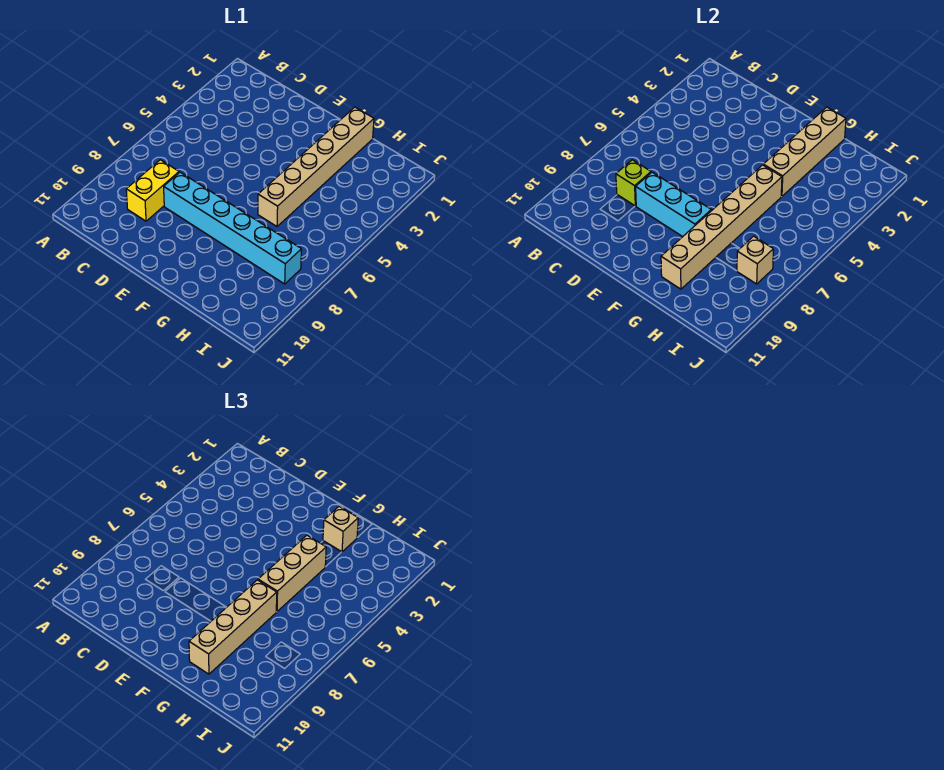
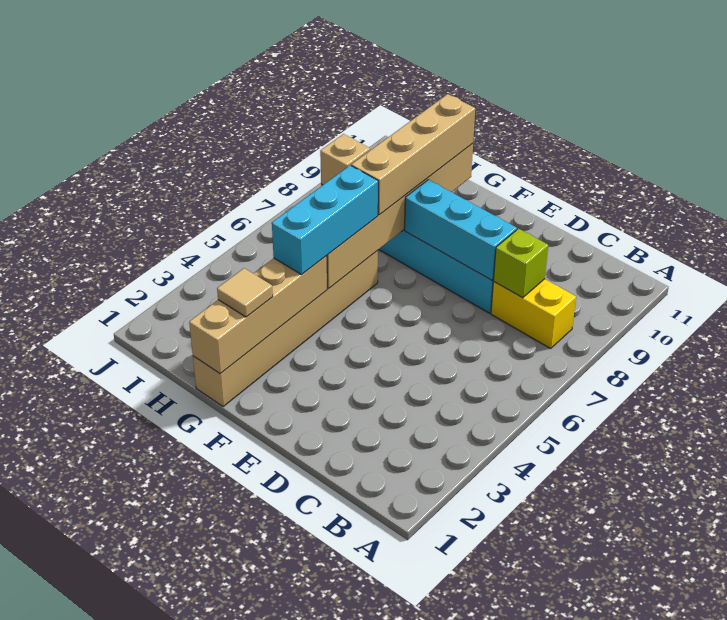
yellow 1x2 brick [126,160,179,221] -> yellow 1x2 brick turned to [491,279,576,348]
tan 1x1 brick [323,506,358,552] -> tan 1x1 tile [217,268,273,317]
tan 1x3 brick [258,535,326,612] -> cyan 1x3 brick [272,165,378,275]

